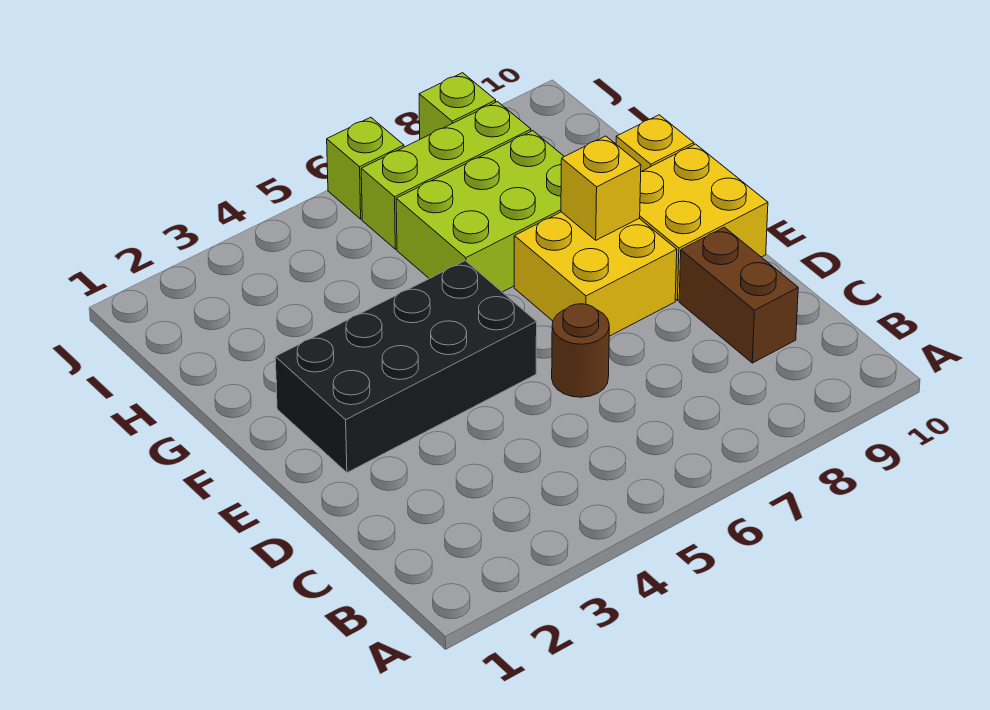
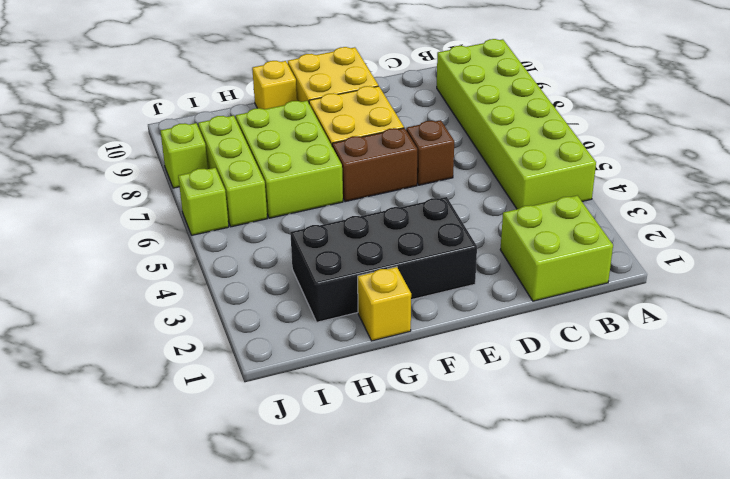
none -> lime 2x6 brick [437,39,596,209]
none -> lime 2x2 brick [500,196,613,301]
brown 1x2 brick [679,227,798,363] -> brown 1x2 brick moved to [332,128,417,202]
brown 1x1 round brick [552,304,609,397] -> brown 1x1 brick [406,120,454,185]
black 2x4 brick [275,261,537,473] -> black 2x4 brick turned to [290,197,477,322]
yellow 1x1 brick [561,136,641,240] -> yellow 1x1 brick moved to [358,267,411,341]

